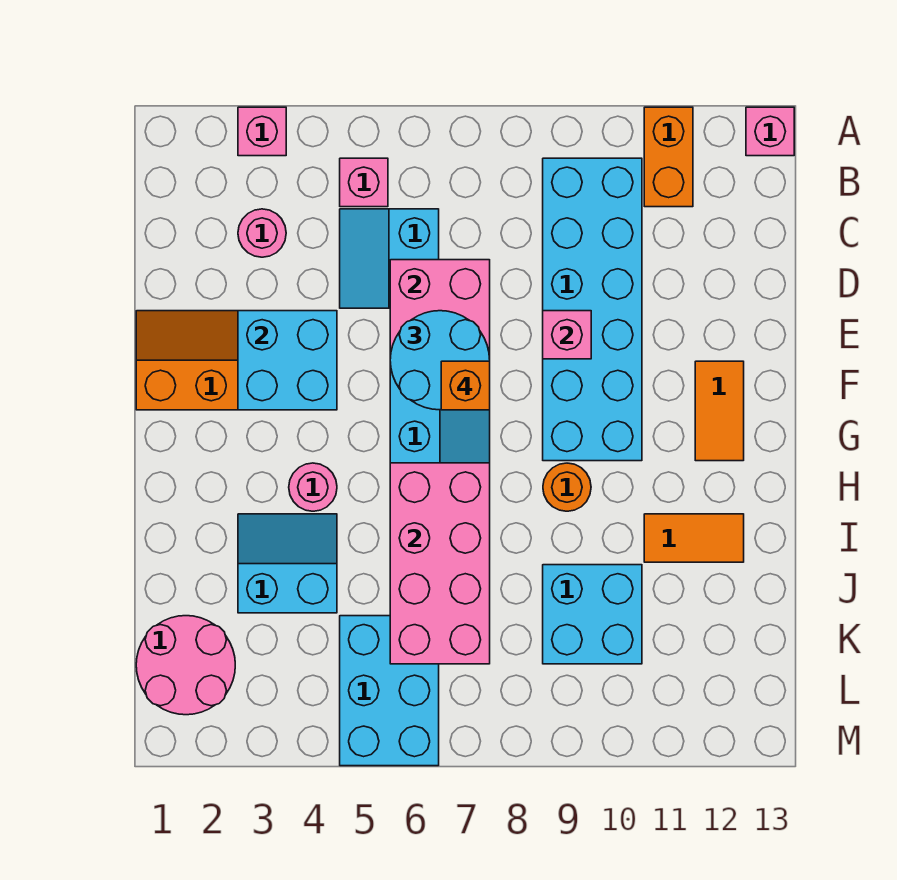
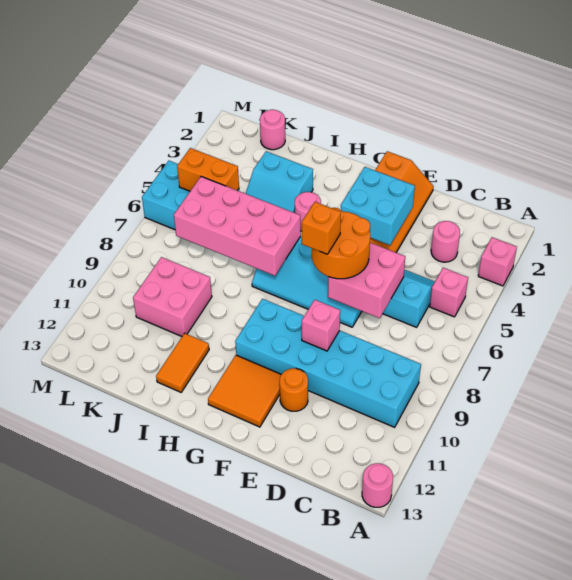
orange 1x2 brick [644,107,693,207] -> orange 1x2 brick moved to [177,148,239,191]
pink 1x1 brick [746,107,794,156] -> pink 1x1 round brick [362,463,393,507]
cyan 2x2 round brick [390,311,490,410] -> orange 2x2 round brick [312,208,370,279]
orange 1x2 tile [695,361,744,461] -> orange 2x2 tile [208,355,281,427]
orange 1x1 round brick [543,463,591,511] -> orange 1x1 round brick moved to [280,368,308,411]
cyan 2x2 slope [238,514,337,613] -> cyan 2x2 slope turned to [246,151,313,213]
cyan 2x2 brick [543,565,642,664] -> pink 2x2 brick [133,257,212,337]
pink 2x2 round brick [136,616,235,715] -> pink 1x1 round brick [260,109,285,150]

